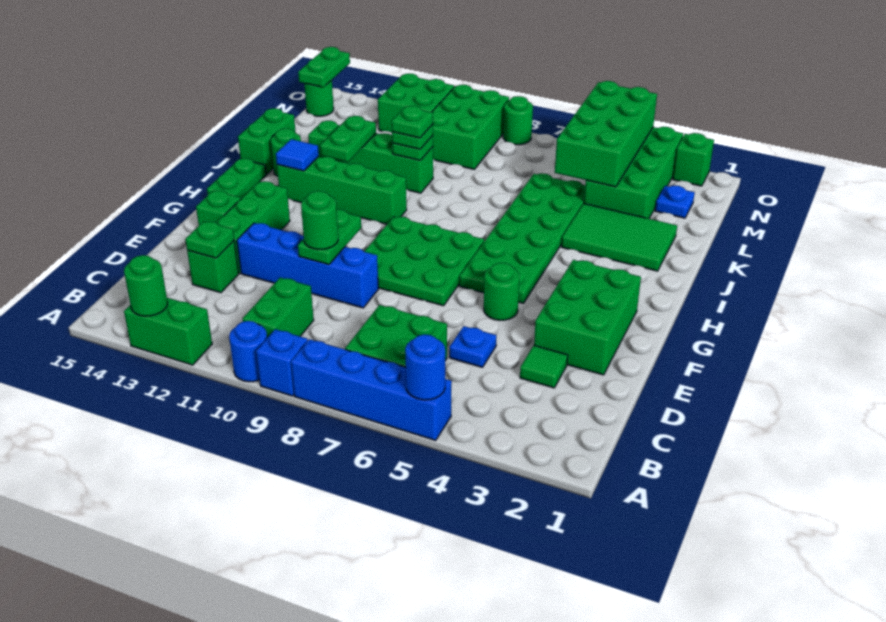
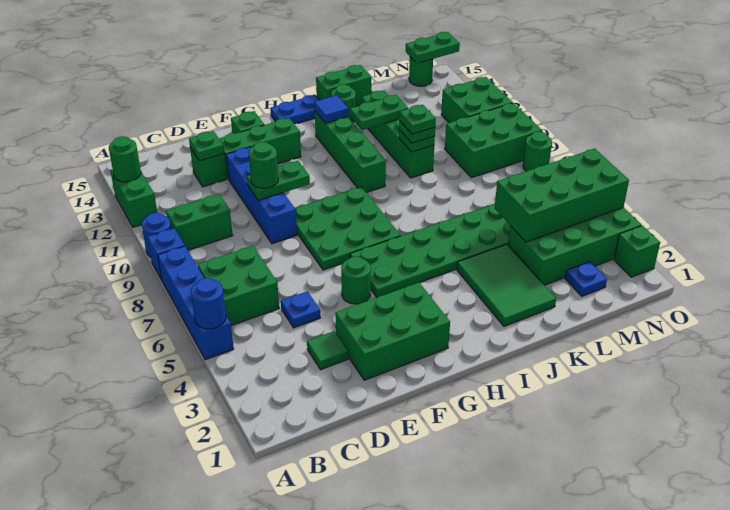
green 1x2 plate [207,158,266,199] -> blue 1x2 plate [270,95,320,124]

